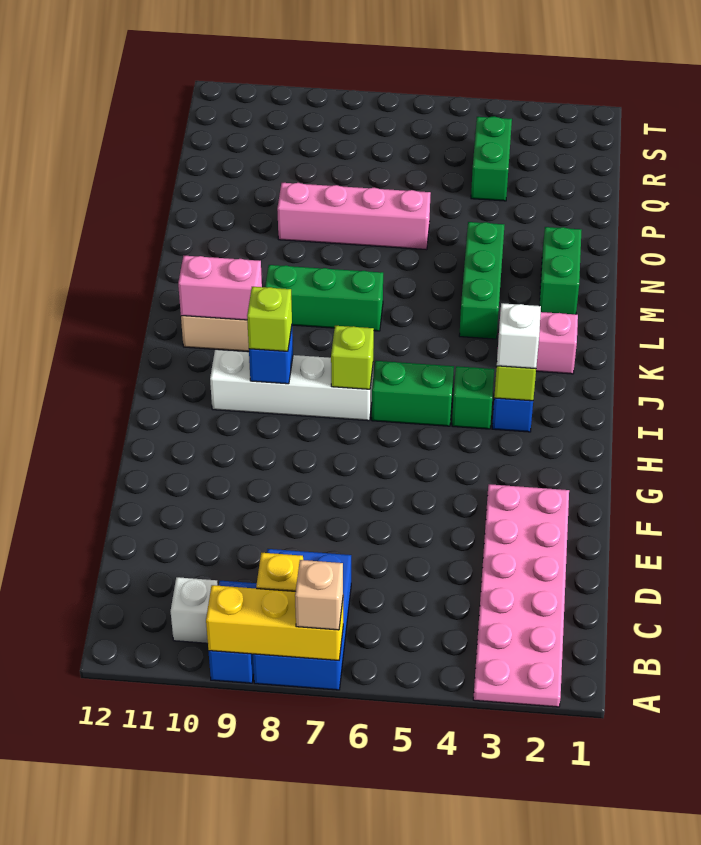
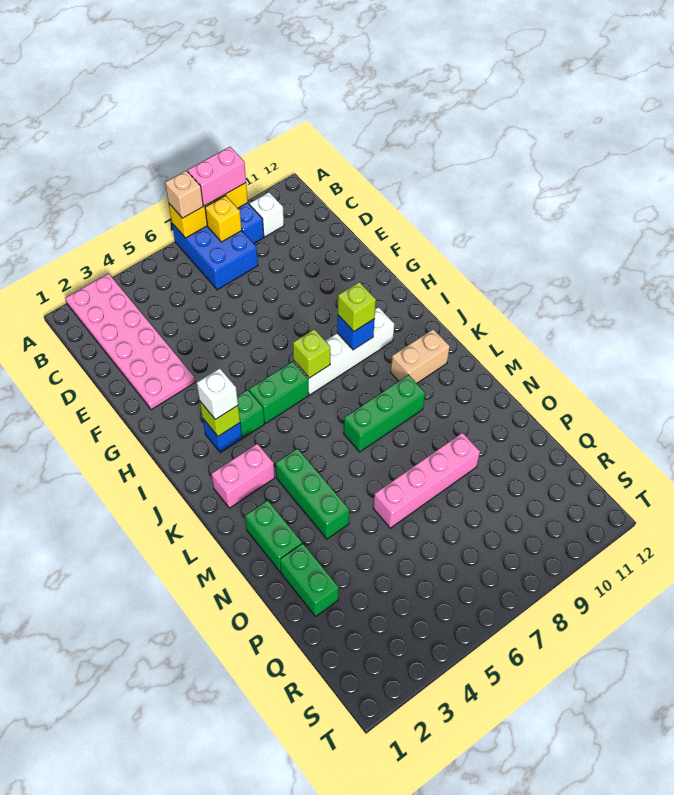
pink 1x2 brick [178,255,262,320] -> pink 1x2 brick moved to [187,147,246,206]
green 1x2 brick [471,116,512,201] -> green 1x2 brick moved to [280,543,339,616]

